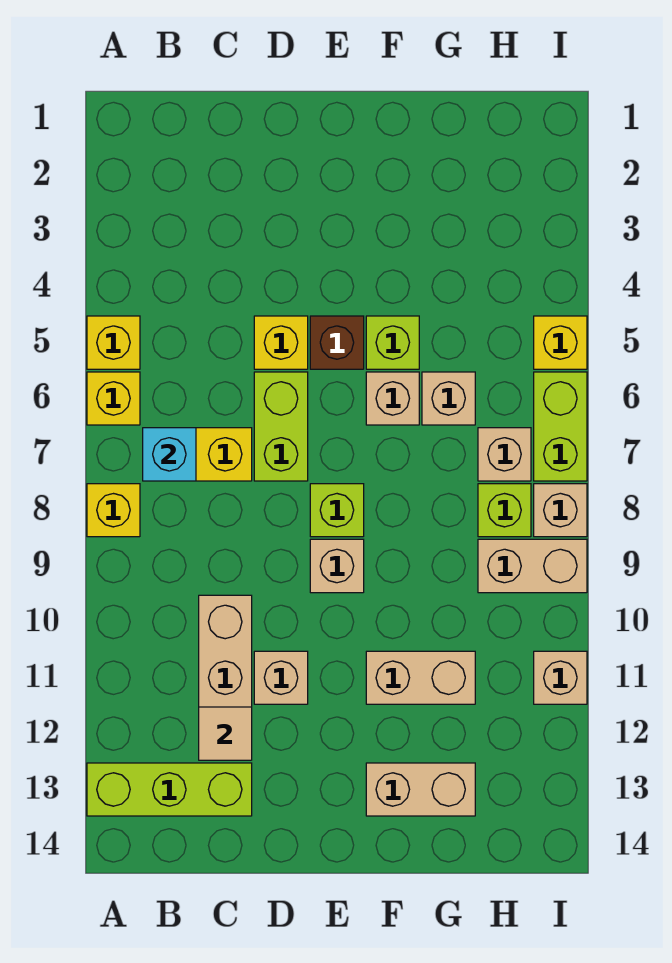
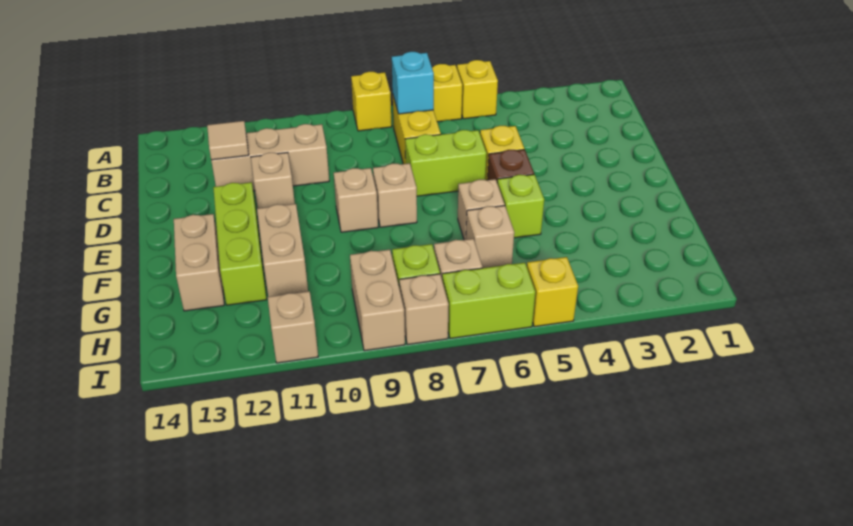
lime 1x3 brick [87,763,252,816] -> lime 1x3 brick moved to [213,182,267,305]
lime 1x1 brick [310,484,364,537] -> tan 1x1 brick [373,163,417,227]

